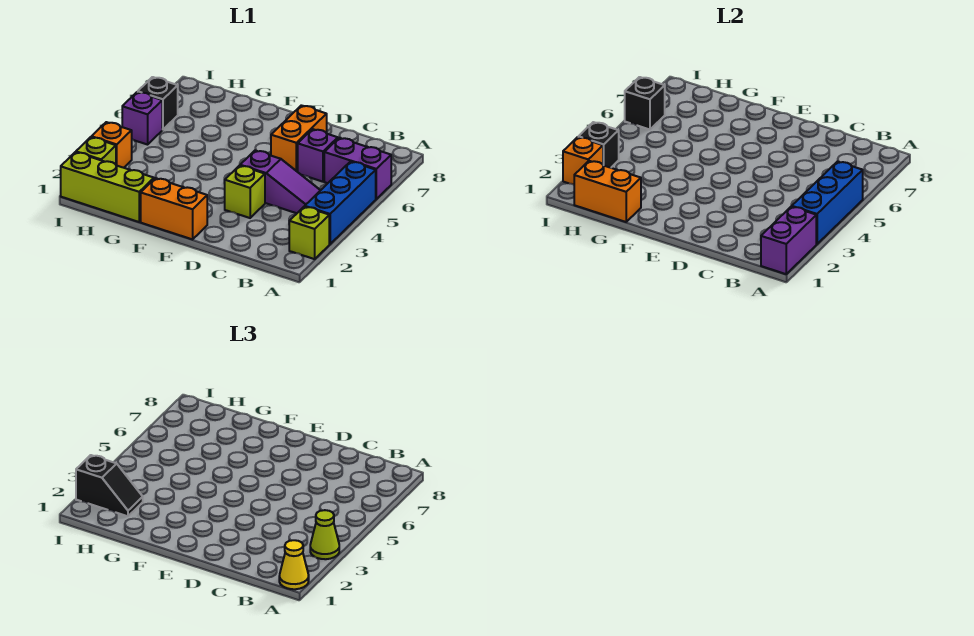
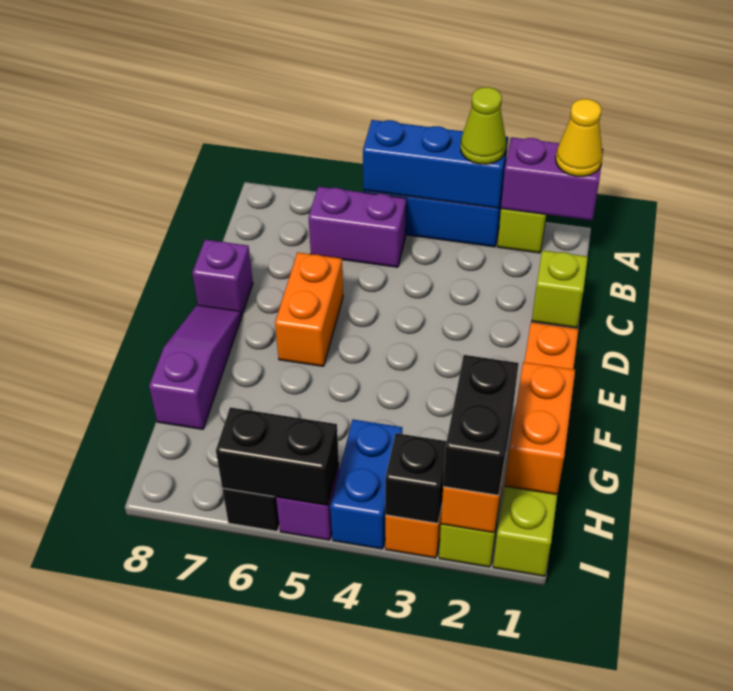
purple 1x2 brick [324,138,391,199] -> purple 1x2 brick turned to [308,187,406,267]
purple 1x3 slope [240,151,320,213] -> purple 1x3 slope moved to [149,305,241,429]
purple 1x1 brick [298,129,338,182] -> purple 1x1 brick moved to [192,240,253,316]
lime 1x1 brick [225,165,265,218] -> lime 1x1 brick moved to [532,250,588,328]
orange 1x2 brick [271,105,327,172] -> orange 1x2 brick turned to [275,252,343,366]
black 1x2 slope [76,455,143,516] -> black 1x2 brick [443,355,519,495]
none -> blue 1x2 brick [330,420,402,549]
black 1x1 brick [625,77,665,129] -> black 1x2 brick [216,407,339,505]

